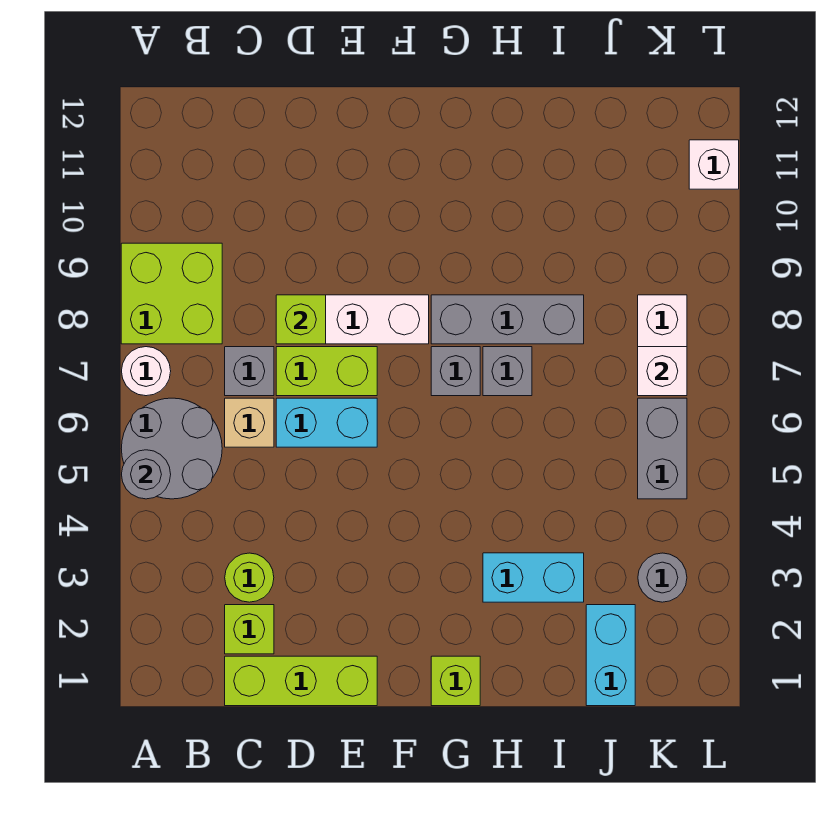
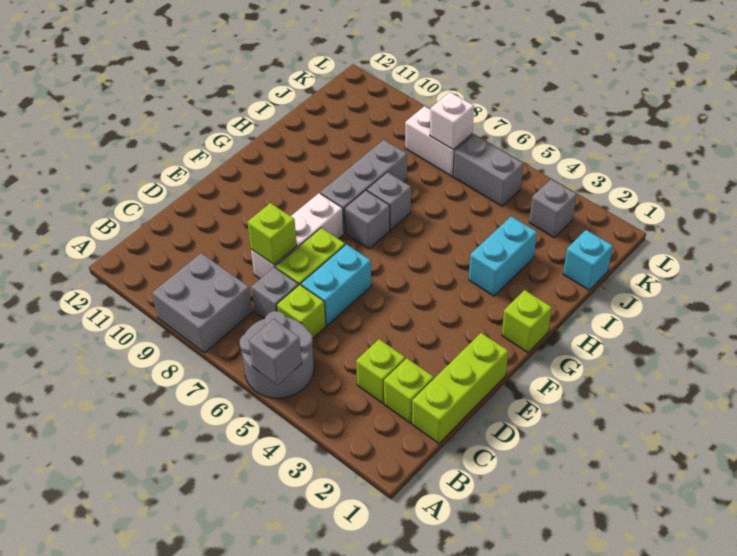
grey 1x1 round brick [122,450,171,499] -> grey 1x1 brick [249,319,302,385]
white 1x1 round brick [122,347,171,396] -> none
lime 2x2 brick [121,243,222,344] -> grey 2x2 brick [152,253,252,353]
lime 1x1 round brick [225,553,274,602] -> lime 1x1 brick [356,339,405,403]
tan 1x1 brick [225,398,274,447] -> lime 1x1 brick [277,285,326,339]
cyan 1x2 brick [586,605,635,706] -> cyan 1x1 brick [563,230,613,290]
grey 1x1 round brick [638,553,687,602] -> grey 1x1 brick [529,179,577,238]
white 1x1 brick [689,140,739,189] -> none

